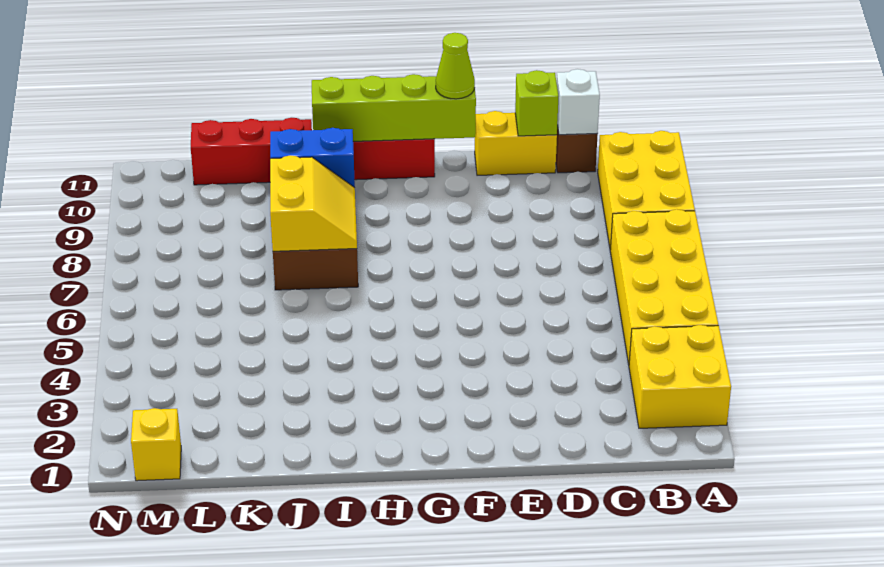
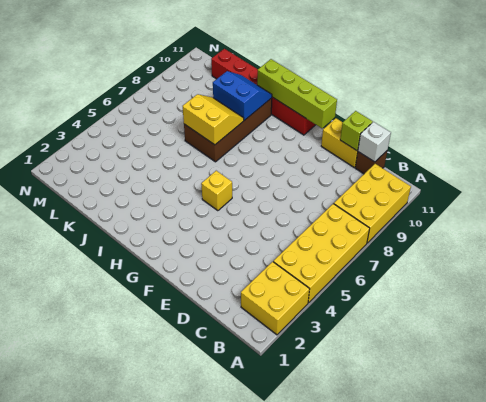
lime 1x1 cone [436,33,475,99] -> none
yellow 2x2 slope [270,155,357,251] -> yellow 2x2 slope turned to [183,94,244,145]
yellow 1x1 brick [131,408,181,481] -> yellow 1x1 brick moved to [201,171,232,211]

